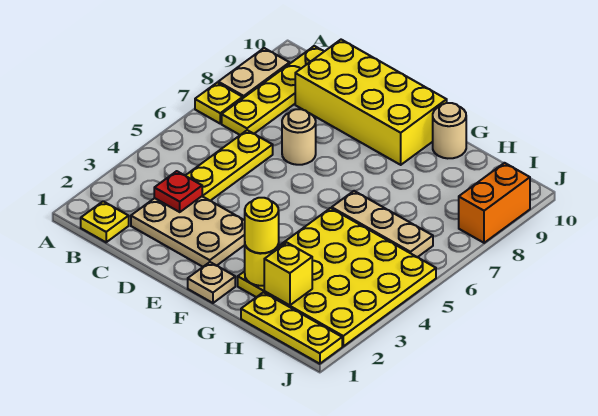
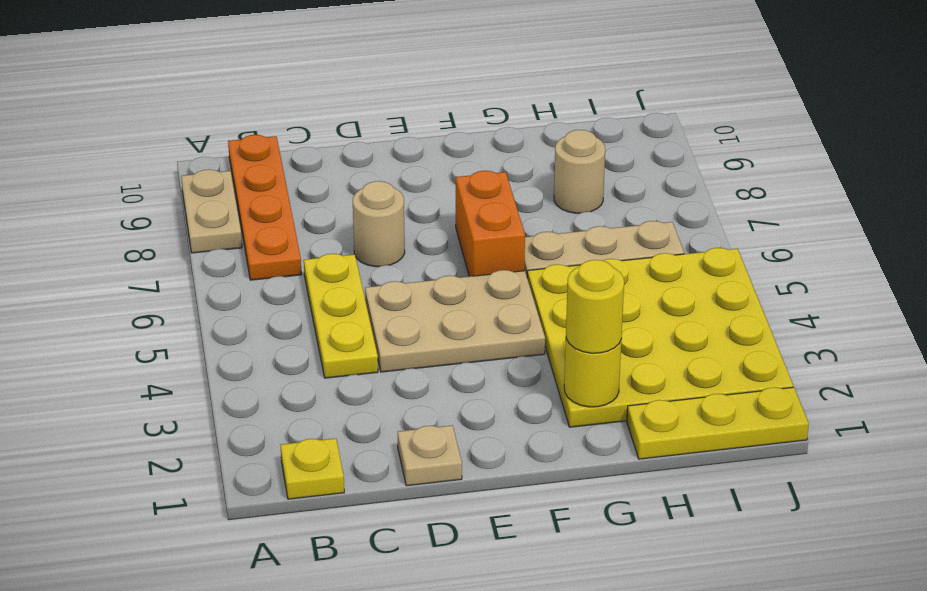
yellow 1x1 plate [195,83,243,123] -> none
yellow 1x4 plate [222,46,324,135] -> orange 1x4 plate [228,135,302,280]
tan 2x3 plate [131,196,245,267] -> tan 2x3 plate moved to [365,270,545,372]
red 1x1 plate [154,171,202,212] -> none
yellow 2x4 brick [295,40,447,165] -> none
tan 1x1 plate [188,262,235,303] -> tan 1x1 plate moved to [398,425,462,486]
tan 1x1 round brick [433,103,466,158] -> tan 1x1 round brick moved to [554,130,605,213]
yellow 1x1 brick [264,243,312,305] -> none
orange 1x2 brick [459,163,530,243] -> orange 1x2 brick moved to [456,171,525,276]

